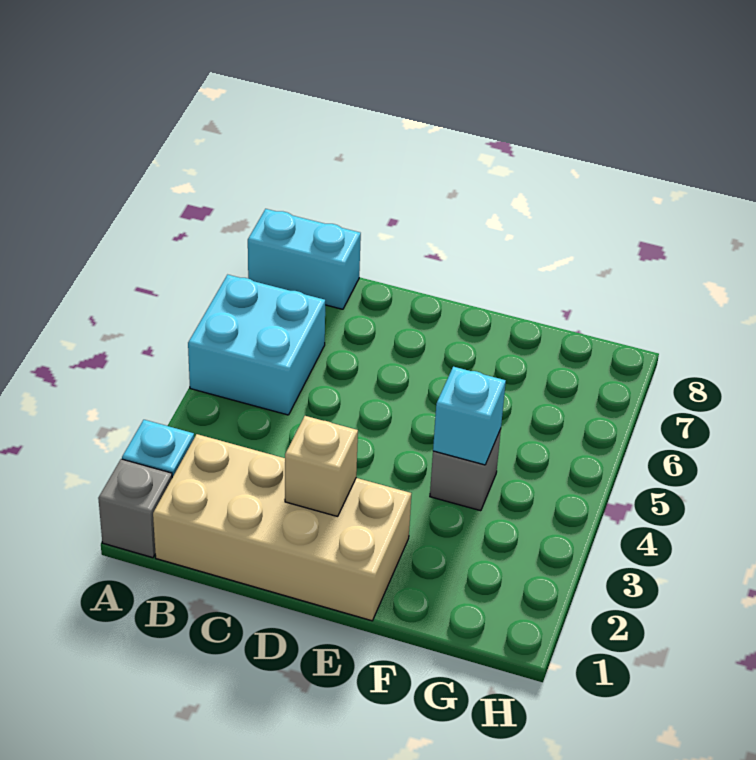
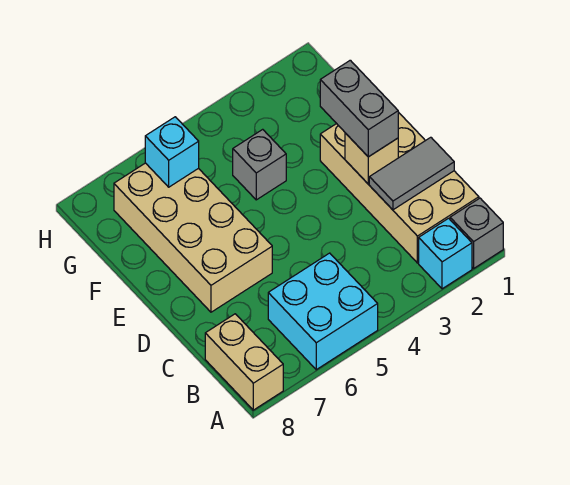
cyan 1x2 brick [248,209,361,309] -> tan 1x2 brick [205,314,283,410]
none -> grey 1x2 tile [369,137,454,210]
none -> grey 1x2 brick [320,60,398,157]
none -> tan 2x4 brick [114,163,272,312]
cyan 1x1 brick [433,367,506,465] -> cyan 1x1 brick moved to [145,117,199,187]

